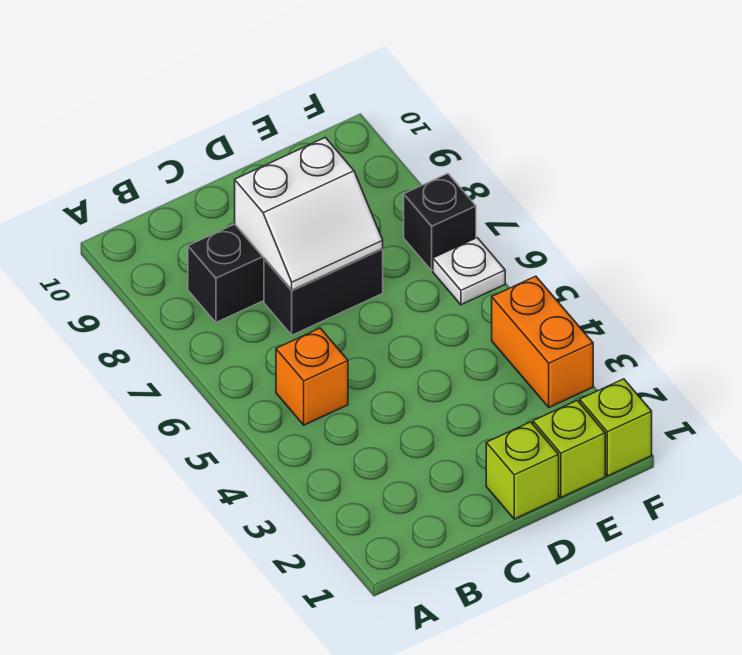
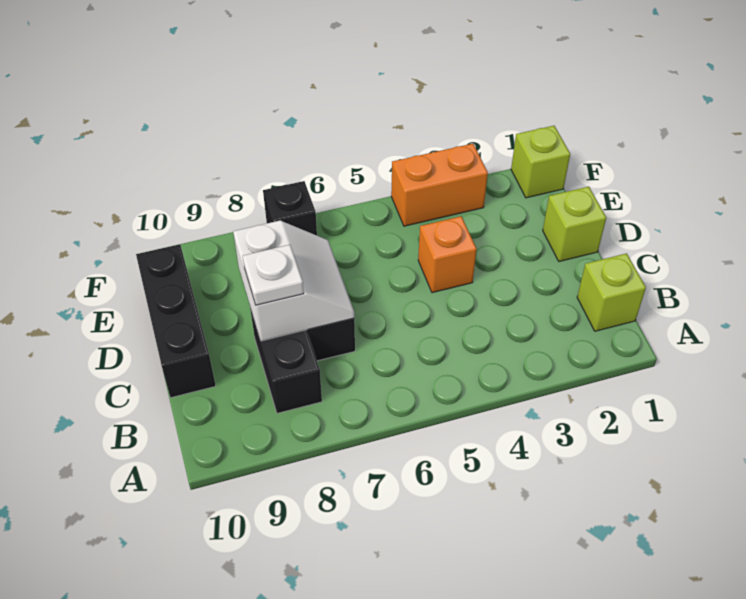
orange 1x1 brick [276,328,348,425] -> orange 1x1 brick moved to [418,216,476,293]
none -> black 1x3 brick [136,244,216,398]
lime 1x1 brick [533,401,605,497] -> lime 1x1 brick moved to [577,253,646,331]
white 1x1 plate [433,238,505,305] -> white 1x1 plate moved to [243,245,304,305]

